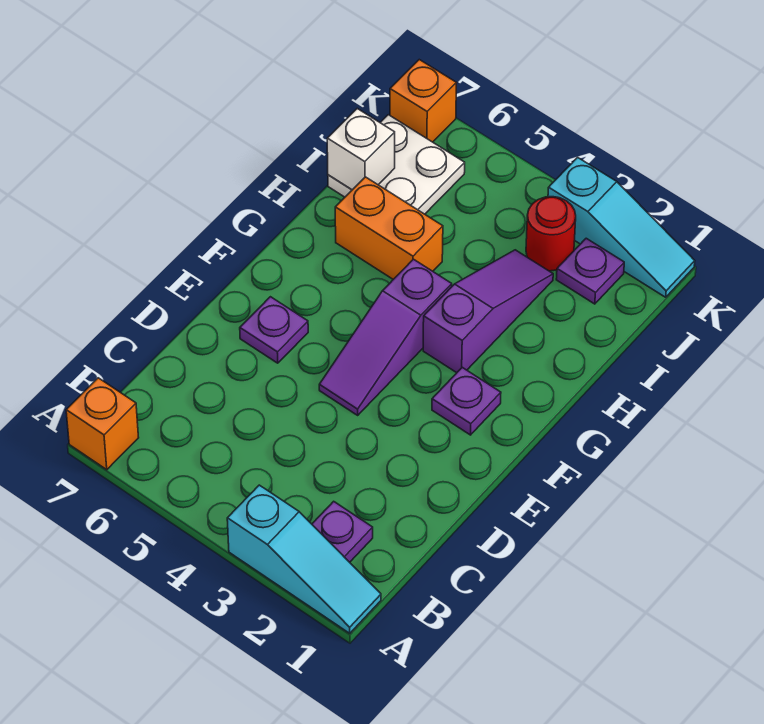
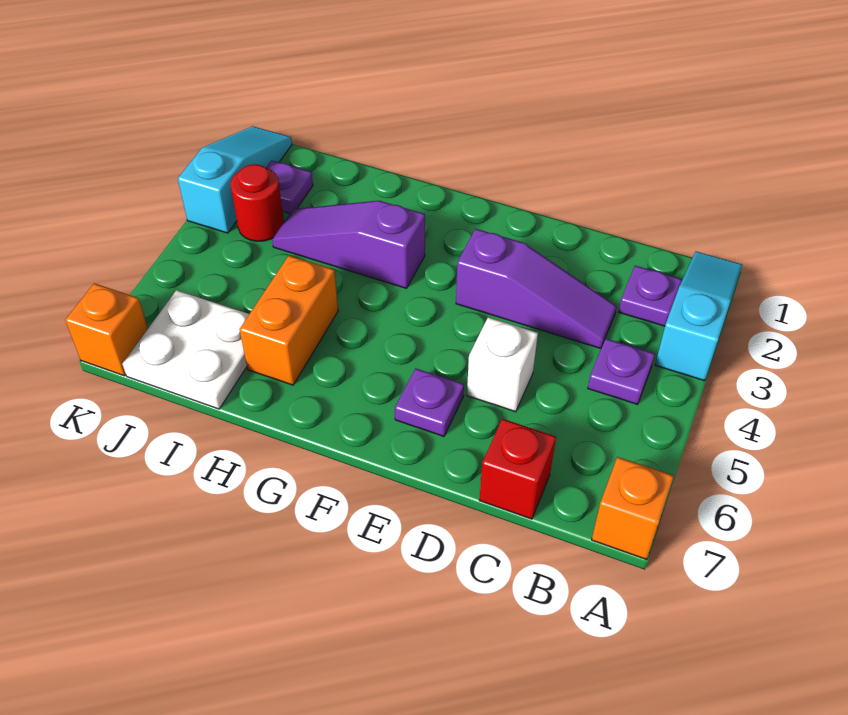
none -> red 1x1 brick [479,419,556,519]
purple 1x3 slope [319,259,452,415] -> purple 1x3 slope moved to [456,229,617,349]
purple 1x1 plate [432,367,501,435] -> purple 1x1 plate moved to [588,338,655,404]
white 1x1 brick [327,109,395,190] -> white 1x1 brick moved to [467,317,538,412]

